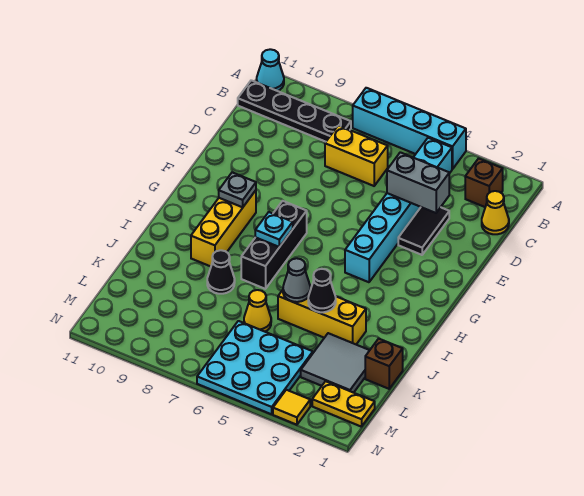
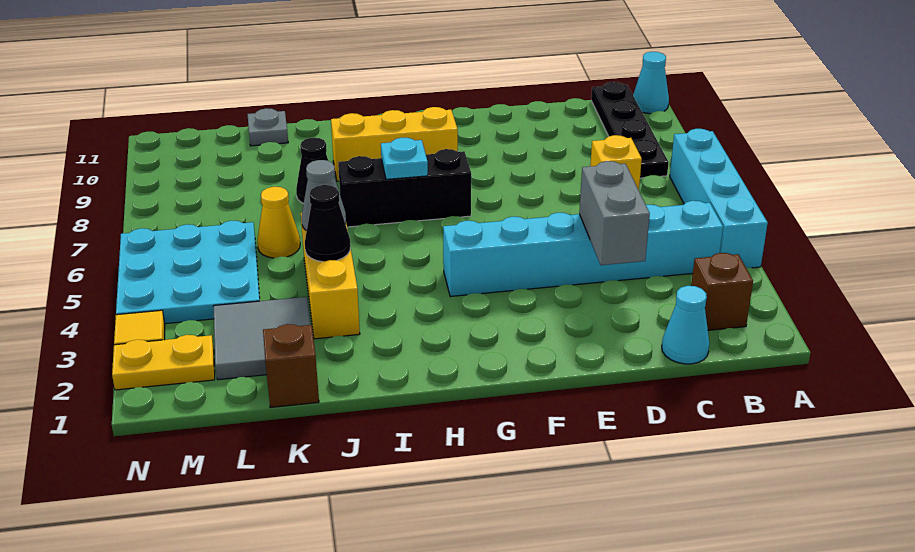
yellow 1x1 cone [482,191,509,234] -> cyan 1x1 cone [662,286,710,364]
yellow 1x2 brick [325,125,388,186] -> yellow 1x1 brick [590,135,642,190]
black 1x2 tile [398,207,449,255] -> none
grey 1x1 plate [219,172,256,207] -> grey 1x1 plate moved to [248,108,288,146]
yellow 1x2 plate [312,381,375,427] -> yellow 1x2 plate turned to [112,335,215,390]

